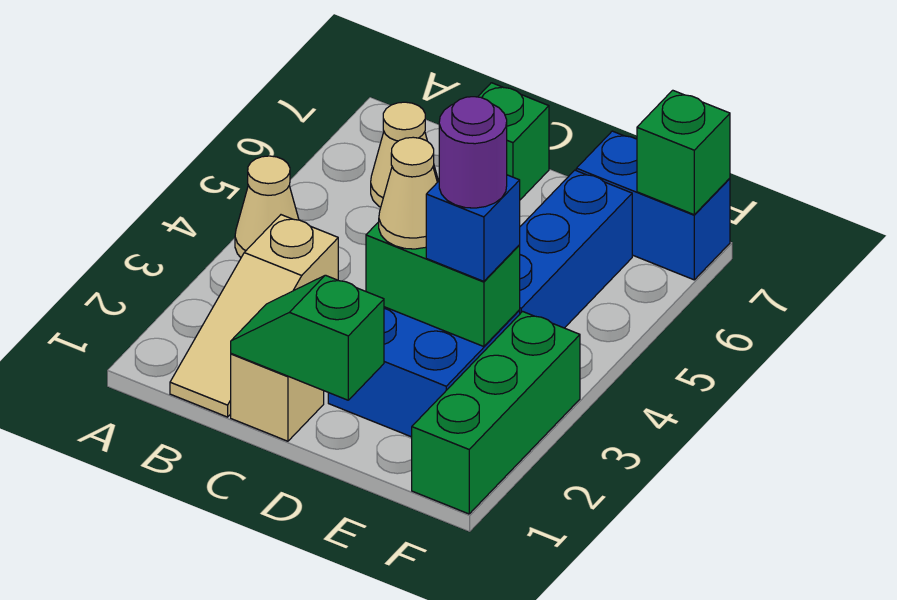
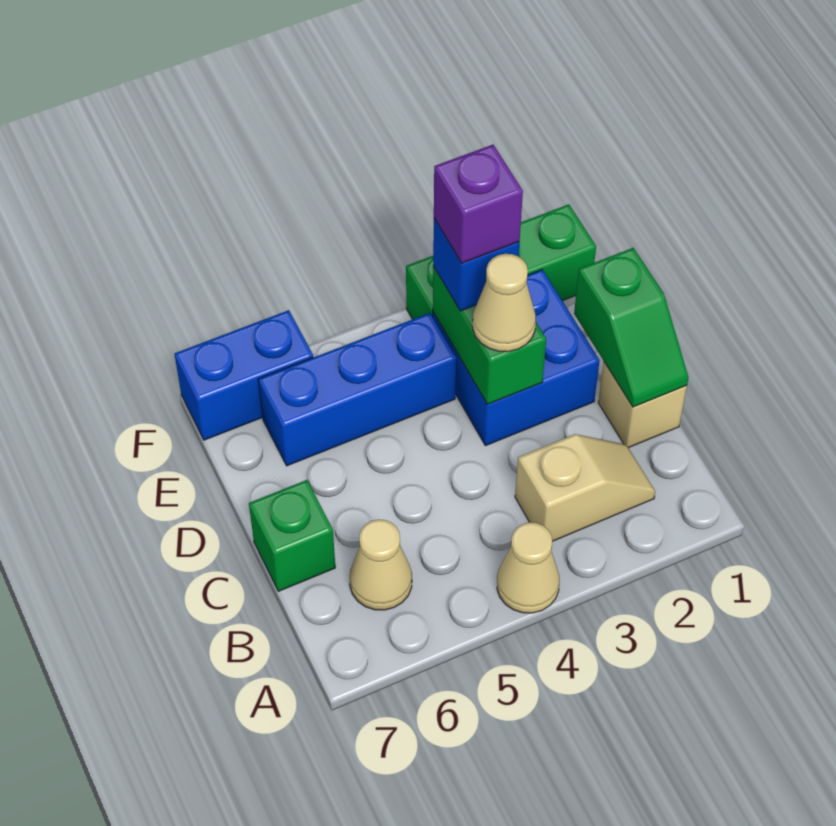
tan 1x3 slope [170,215,338,417] -> tan 1x2 slope [515,434,655,541]
purple 1x1 round brick [439,97,507,208] -> purple 1x1 brick [434,145,523,263]
blue 1x2 brick [576,131,730,280] -> blue 1x2 brick turned to [175,310,313,440]
green 1x1 brick [637,90,730,215] -> none

